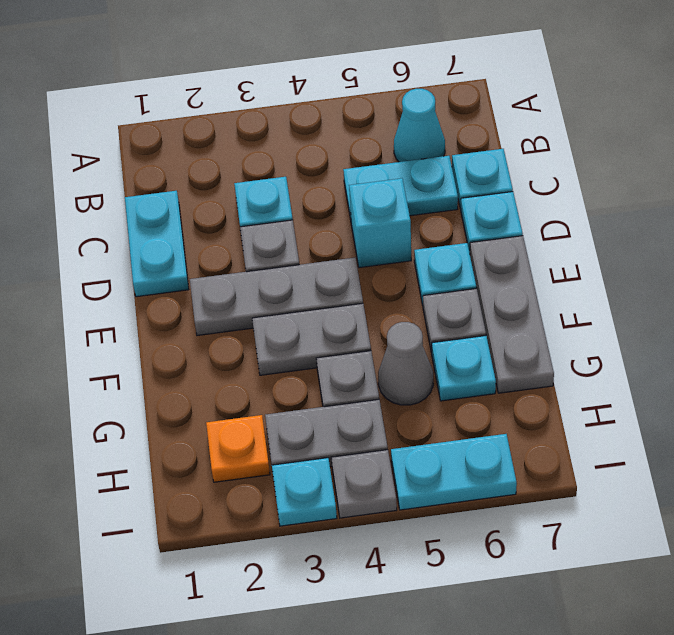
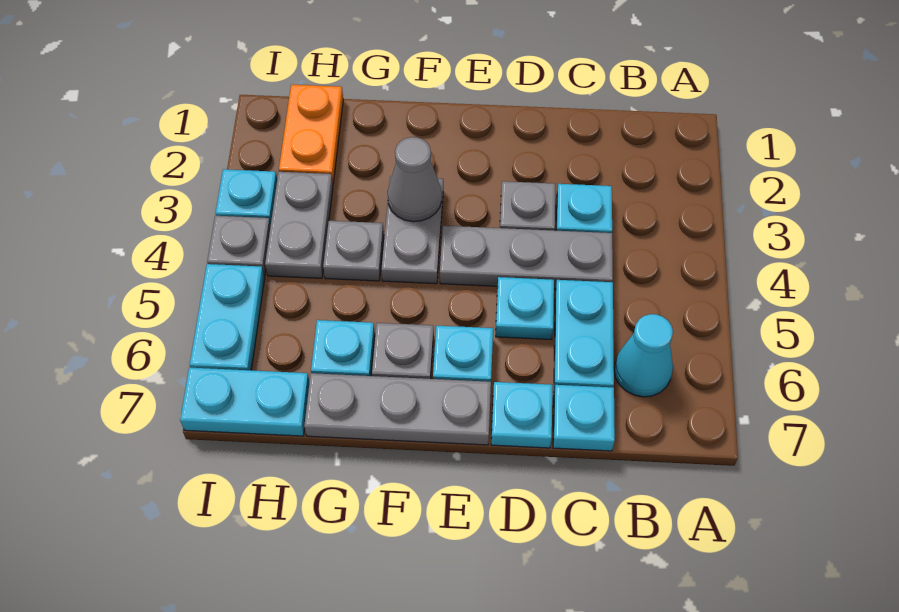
cyan 1x2 plate [125,191,189,297] -> cyan 1x2 plate moved to [180,368,309,436]
cyan 1x1 brick [349,178,411,268] -> cyan 1x1 plate [496,277,554,339]
grey 1x3 plate [190,258,363,335] -> grey 1x3 plate turned to [440,226,613,289]
grey 1x1 cone [378,322,433,405] -> grey 1x1 cone moved to [387,137,442,222]
orange 1x1 plate [206,415,270,482] -> orange 1x2 plate [279,84,343,183]

